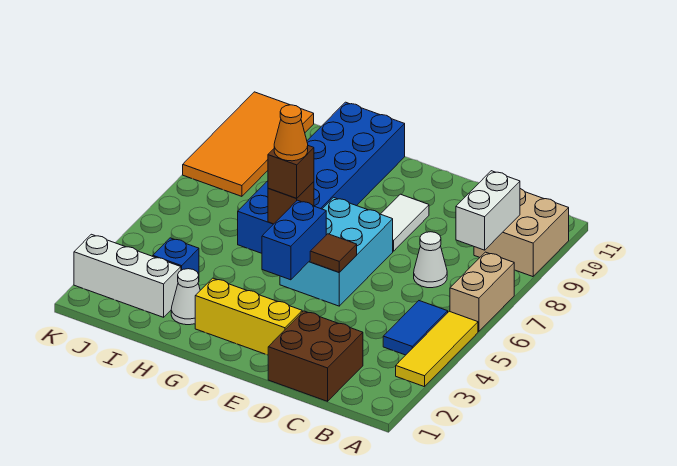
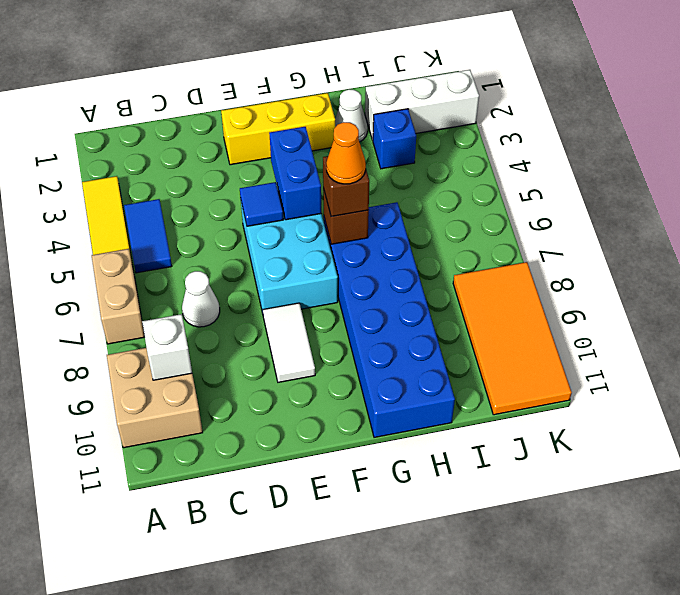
white 1x2 brick [456,171,520,250] -> white 1x1 brick [142,314,192,380]
brown 2x2 brick [268,311,363,401] -> none
brown 1x1 tile [310,234,357,272] -> blue 1x1 tile [240,182,283,226]

